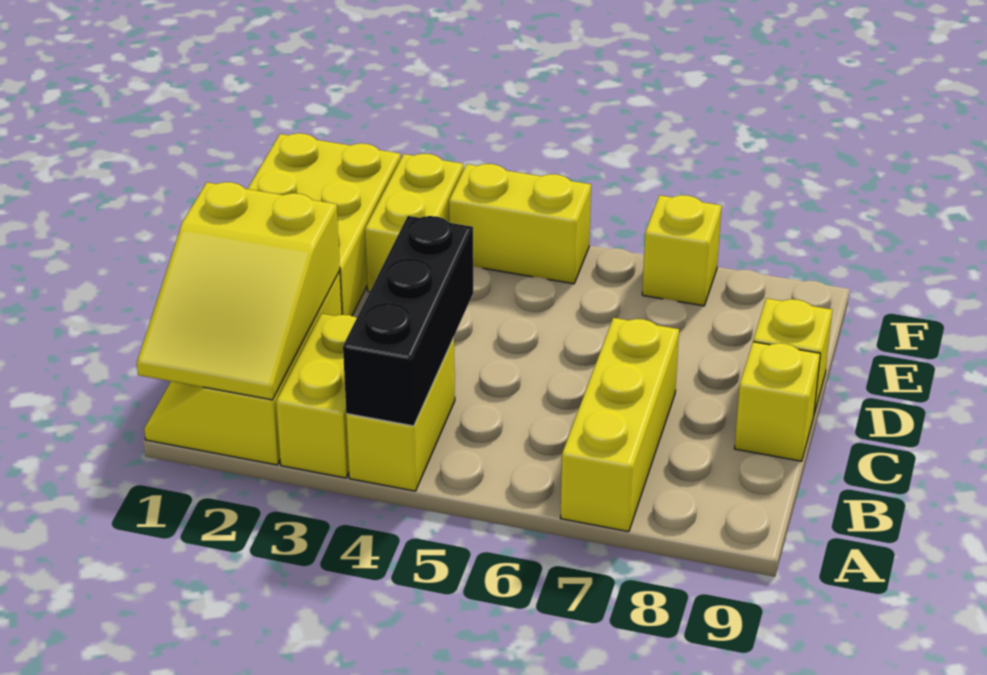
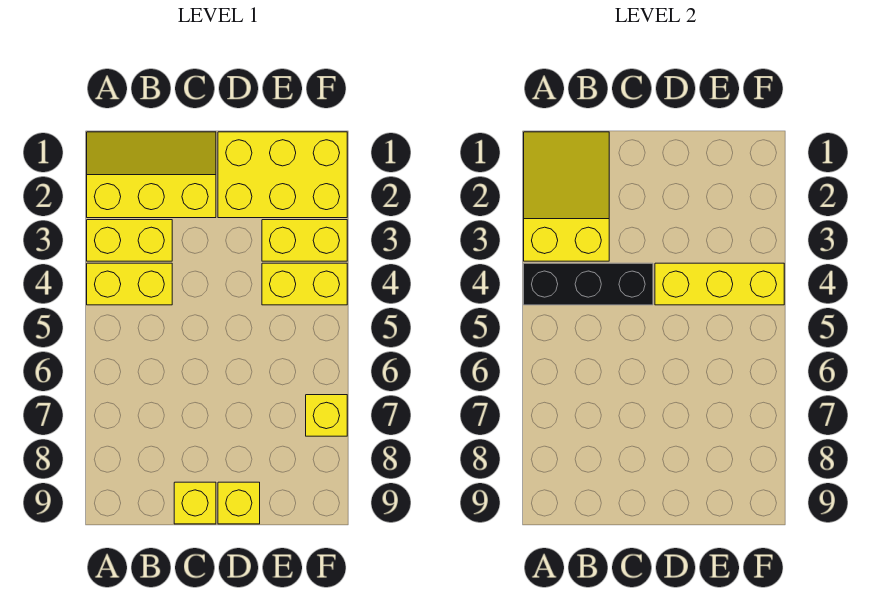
yellow 2x3 slope [137,182,340,400] -> yellow 2x3 slope turned to [524,132,609,261]
yellow 1x3 brick [561,318,679,532] -> yellow 1x3 brick moved to [655,263,784,305]
yellow 1x2 brick [449,164,591,284] -> yellow 1x2 brick turned to [262,263,347,305]

